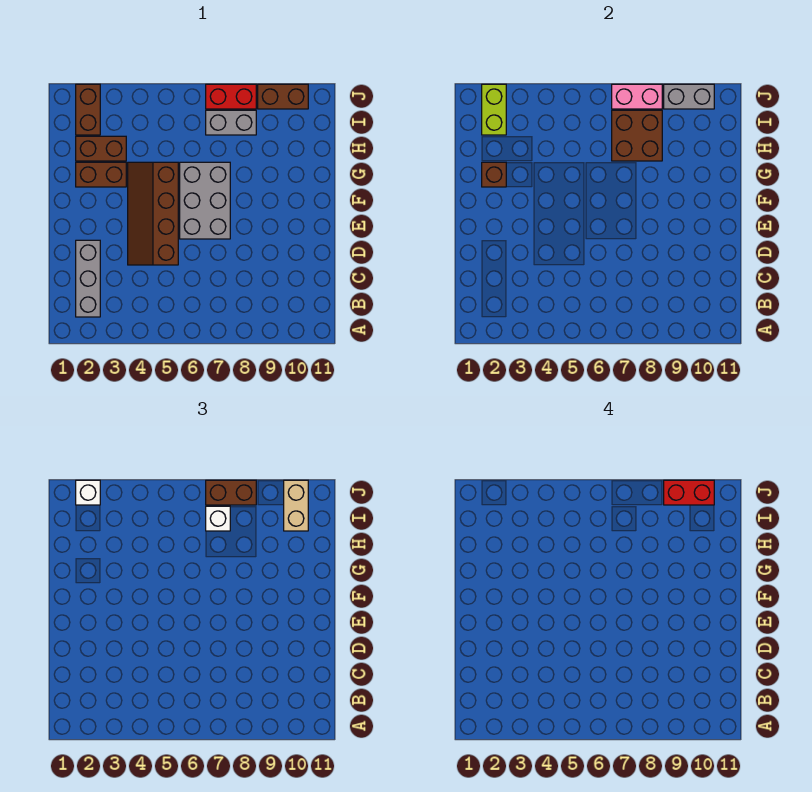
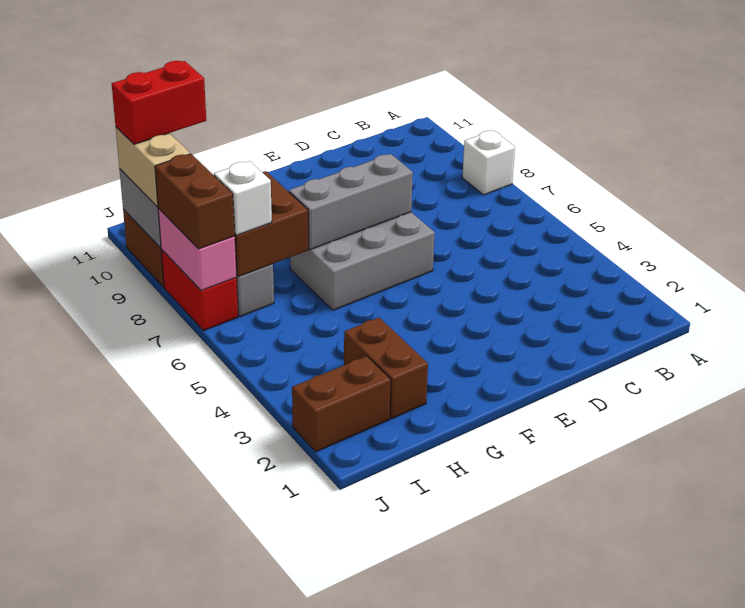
grey 1x3 brick [76,240,100,317] -> grey 1x3 brick moved to [289,154,413,249]
brown 2x4 slope [128,162,178,265] -> none
brown 1x2 brick [76,162,126,187] -> none
brown 1x1 brick [482,162,506,187] -> none
lime 1x2 brick [482,84,506,135] -> none
tan 1x2 brick [284,480,308,531] -> tan 1x2 brick turned to [116,127,190,207]
white 1x1 brick [76,480,100,505] -> white 1x1 brick moved to [462,130,515,195]
red 1x2 brick [664,480,714,505] -> red 1x2 brick turned to [112,61,206,144]

